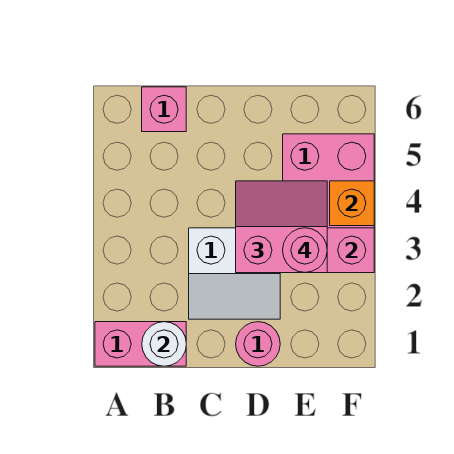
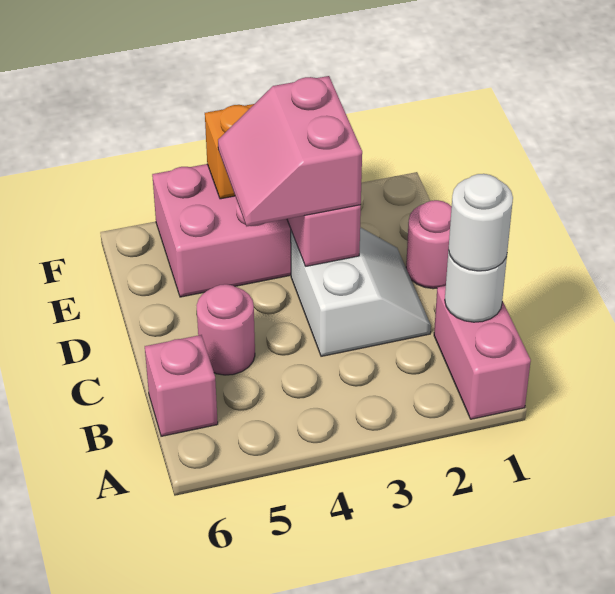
none -> white 1x1 round brick [449,174,513,271]
pink 1x1 round brick [283,228,327,273] -> pink 1x1 round brick moved to [196,284,255,375]

